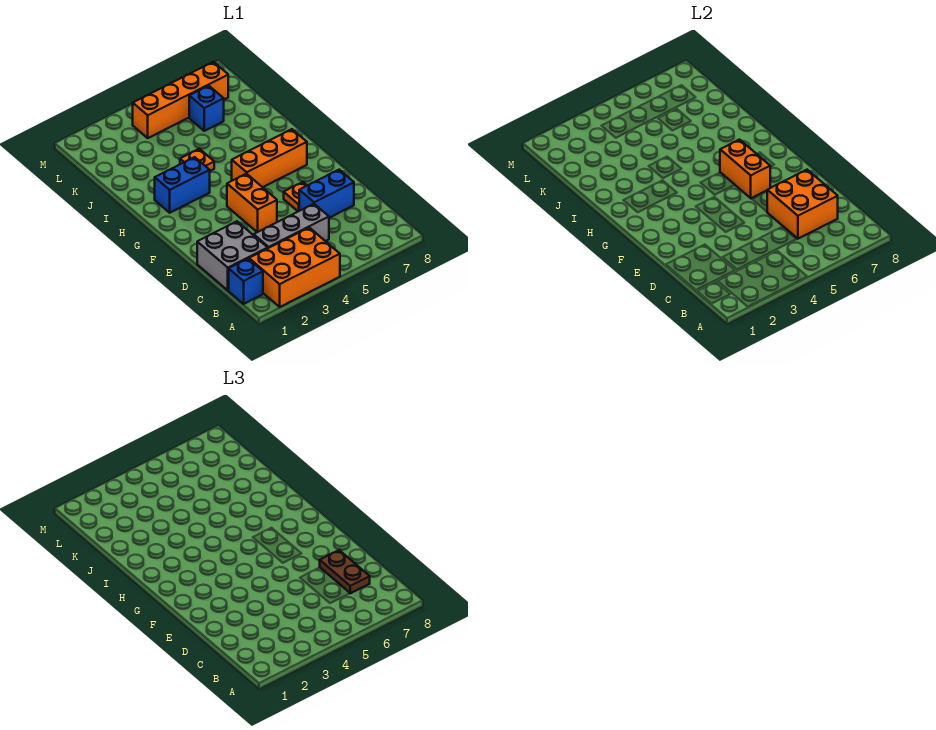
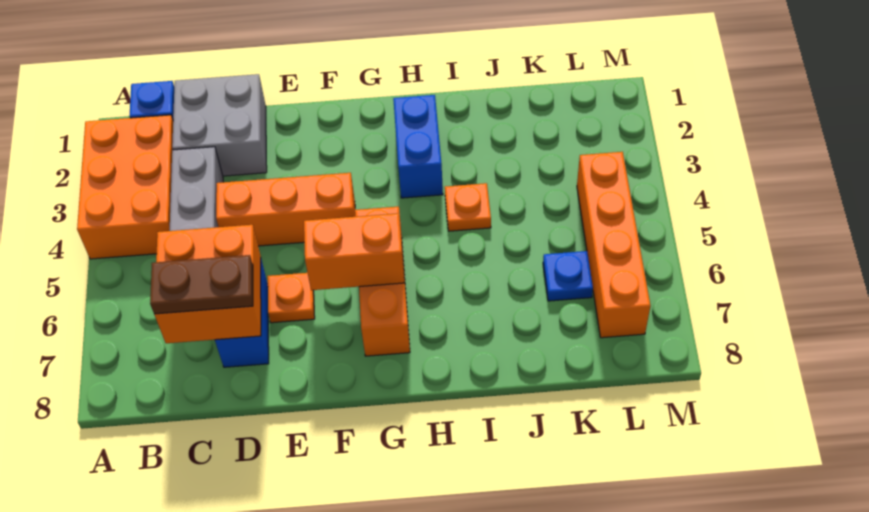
orange 1x2 brick [227,174,277,232] -> orange 1x3 brick [216,173,355,246]
blue 1x1 brick [189,86,224,131] -> blue 1x1 plate [543,251,593,301]

